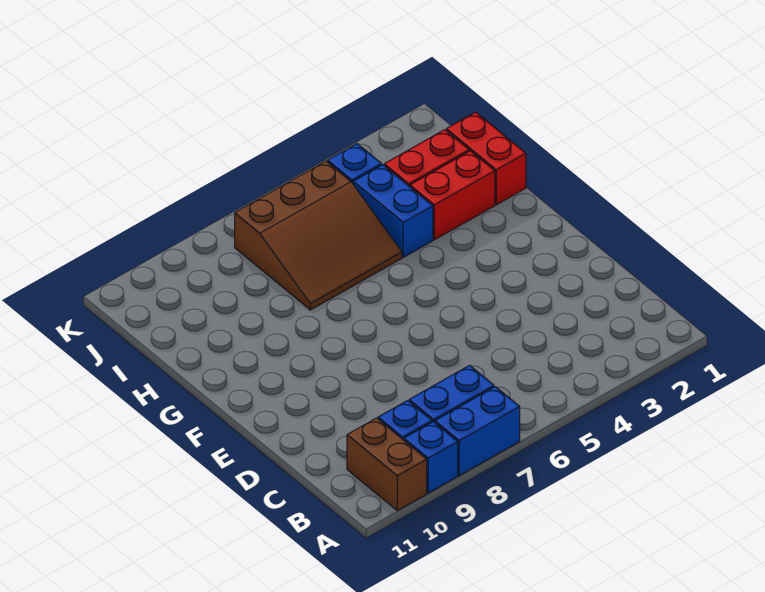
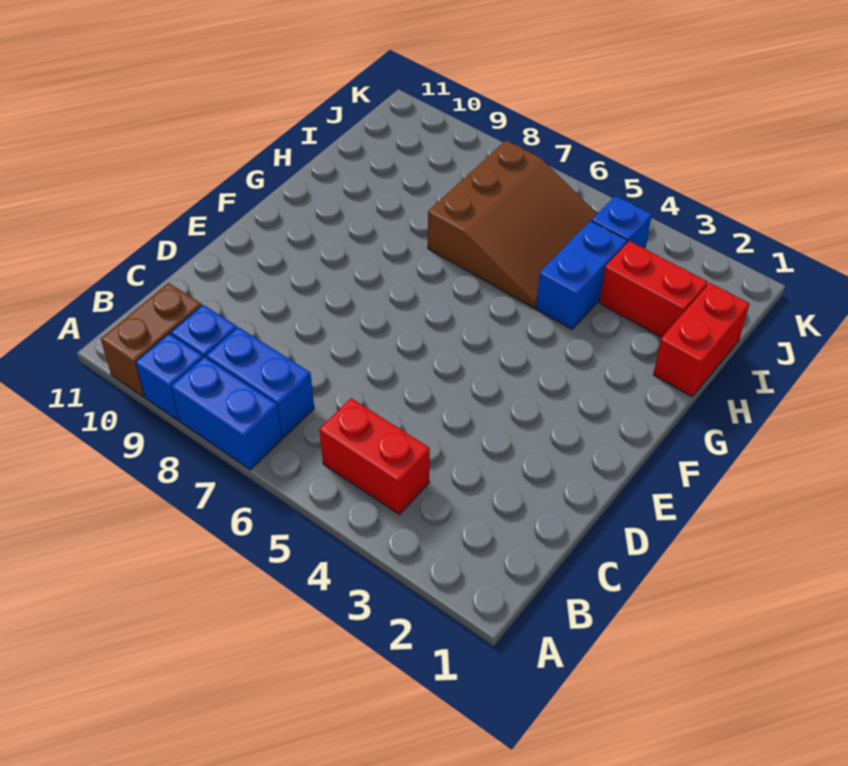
red 1x2 brick [410,151,495,240] -> red 1x2 brick moved to [319,398,430,514]
brown 3x3 slope [235,161,402,310] -> brown 3x3 slope turned to [428,140,597,308]

